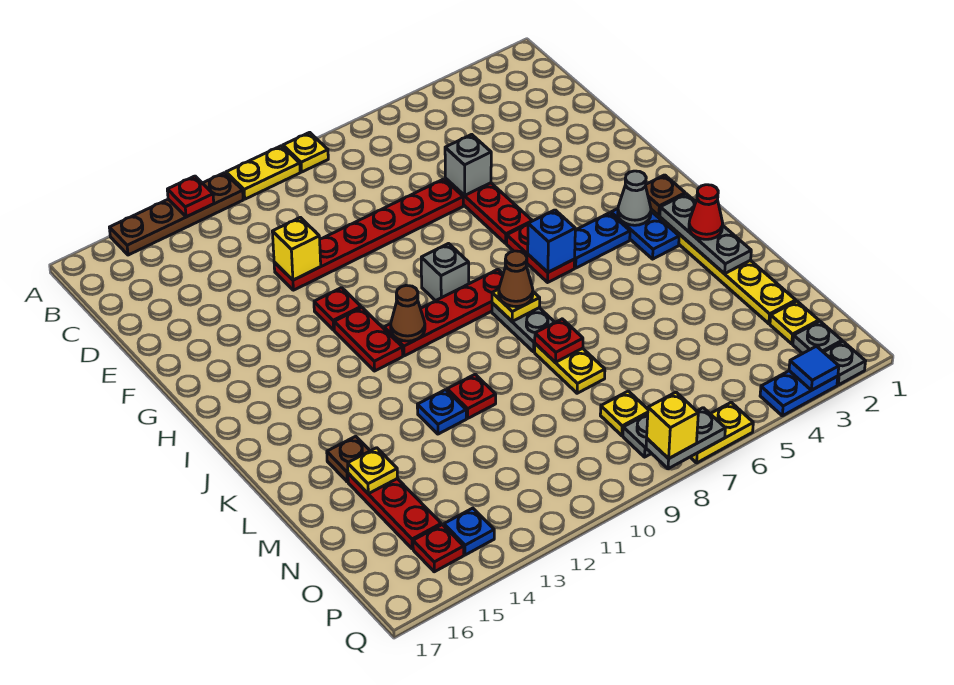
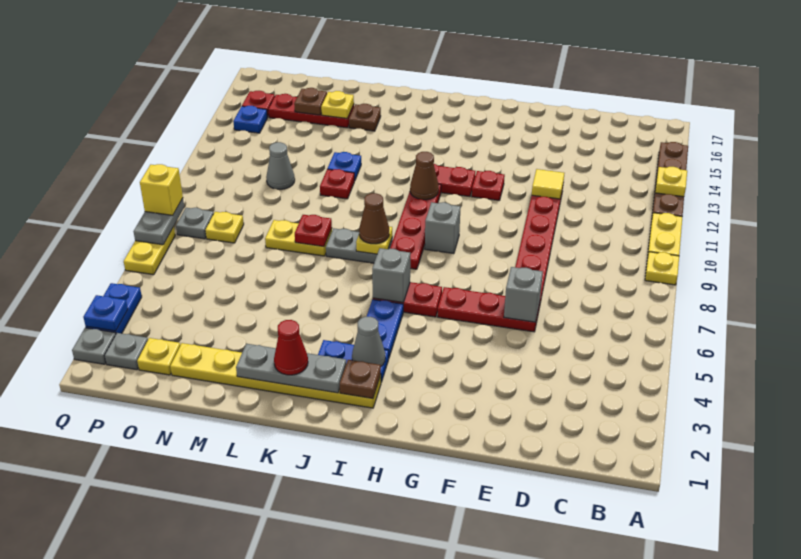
red 1x1 plate [167,176,214,217] -> yellow 1x1 plate [655,167,687,197]
yellow 1x1 brick [272,217,321,280] -> yellow 1x1 tile [532,169,564,199]
blue 1x1 brick [528,210,575,272] -> grey 1x1 brick [372,248,410,303]
none -> grey 1x1 cone [266,142,295,189]
none -> brown 1x1 plate [294,88,327,115]
blue 1x1 tile [789,346,839,390] -> blue 1x1 plate [83,295,128,331]

